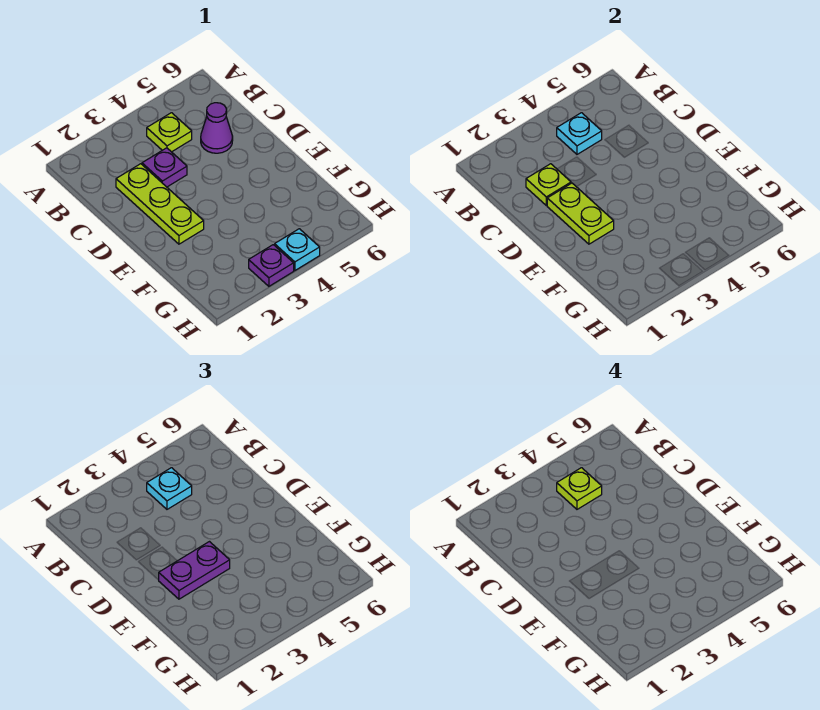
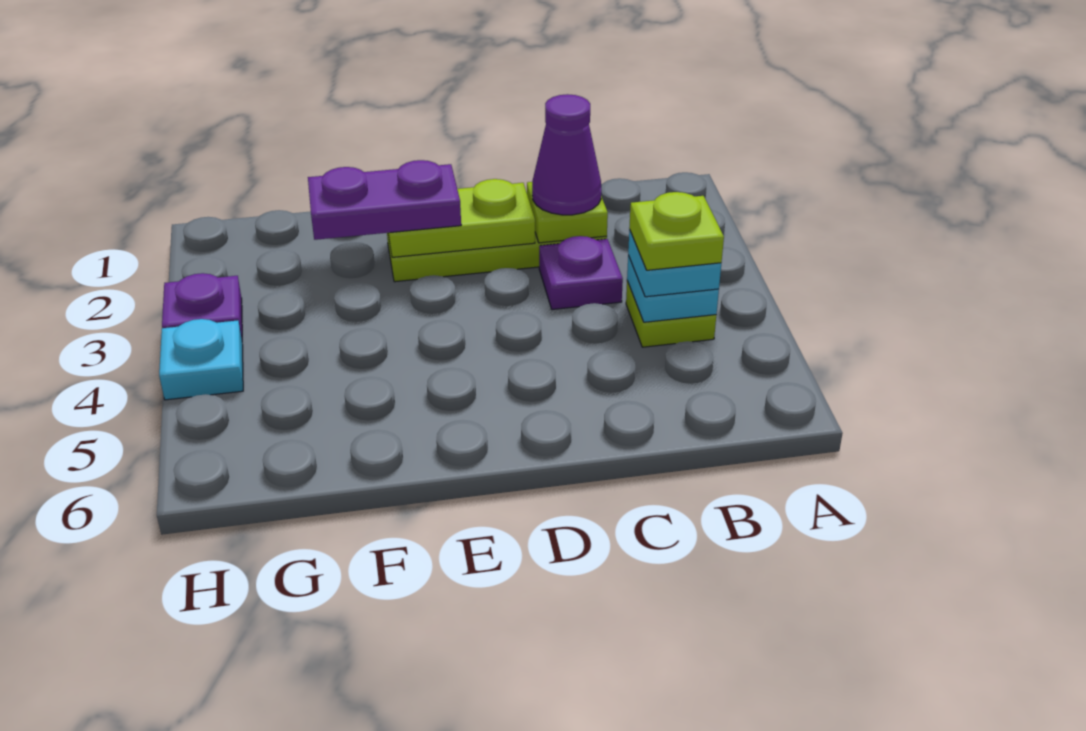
purple 1x1 cone [201,103,233,153] -> purple 1x1 cone moved to [532,94,601,215]
purple 1x2 plate [159,542,230,599] -> purple 1x2 plate turned to [308,160,461,240]

